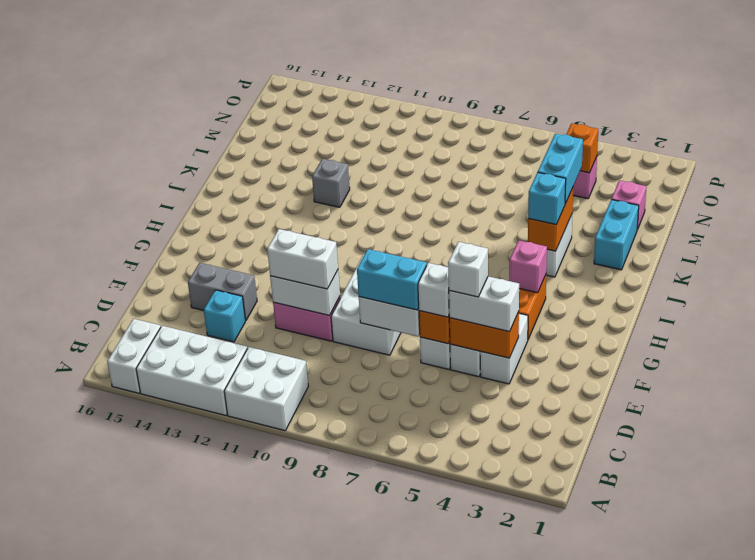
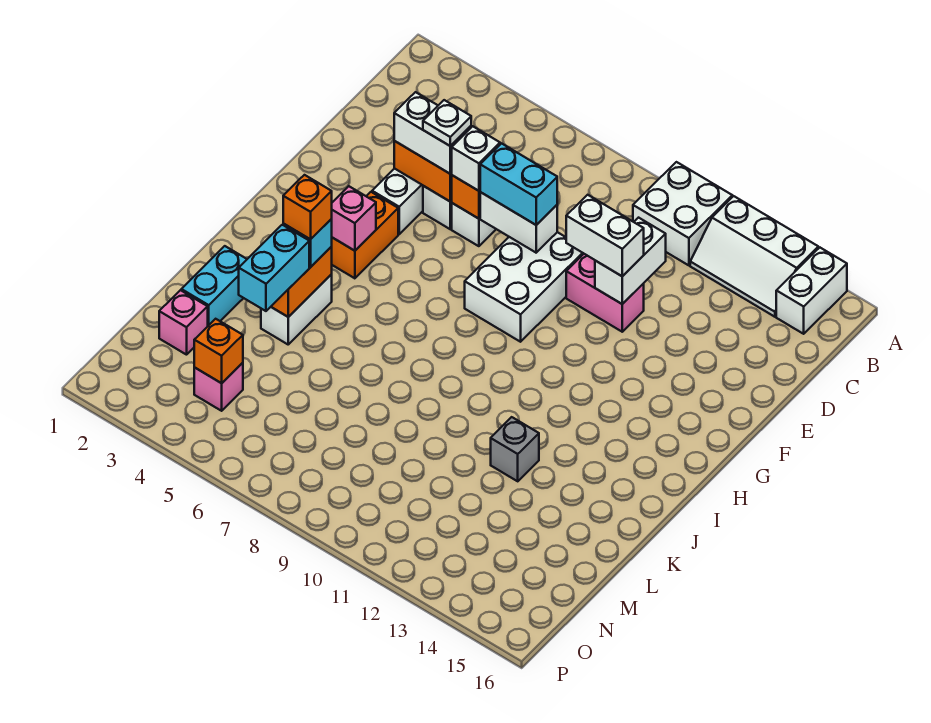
white 2x3 brick [136,326,247,416] -> white 2x3 slope [690,196,818,317]
cyan 1x1 brick [204,290,245,342] -> none
white 1x1 brick [448,242,488,297] -> white 1x1 plate [423,100,471,146]
white 1x2 brick [270,270,340,316] -> white 1x2 brick turned to [595,218,666,304]
grey 1x2 brick [188,263,257,321] -> none
none -> orange 1x1 brick [283,175,332,239]

